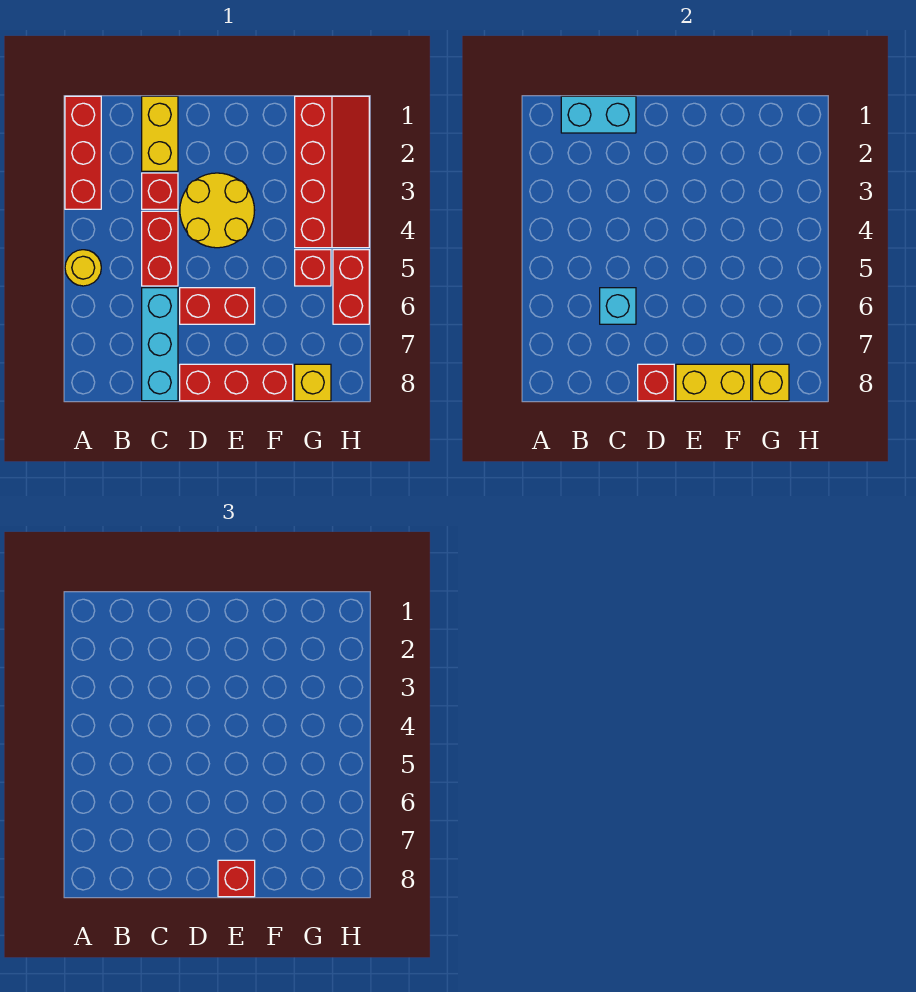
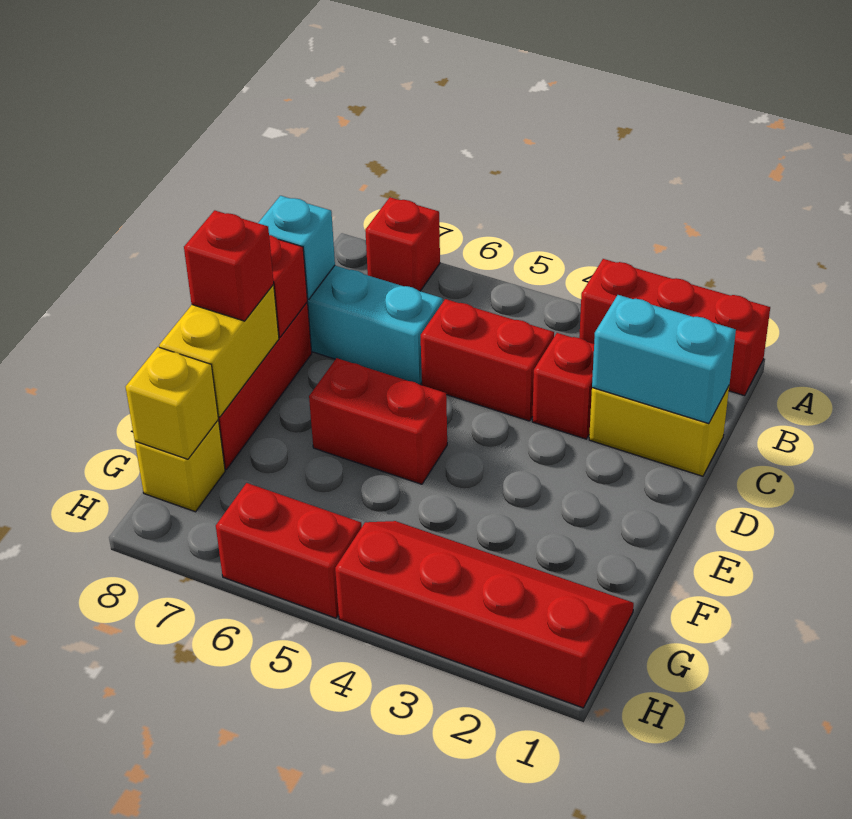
yellow 1x1 round brick [65,250,101,286] -> none
cyan 1x2 brick [561,96,636,133] -> cyan 1x2 brick turned to [592,295,736,424]
cyan 1x1 brick [600,288,636,324] -> cyan 1x1 brick moved to [258,196,335,300]
yellow 2x2 round brick [180,173,255,248] -> none
red 1x2 brick [180,288,255,324] -> red 1x2 brick turned to [309,358,447,484]
red 2x4 slope [295,96,369,248] -> red 2x4 slope turned to [335,521,634,708]
red 1x1 brick [295,250,331,286] -> red 1x1 brick moved to [365,197,440,291]

